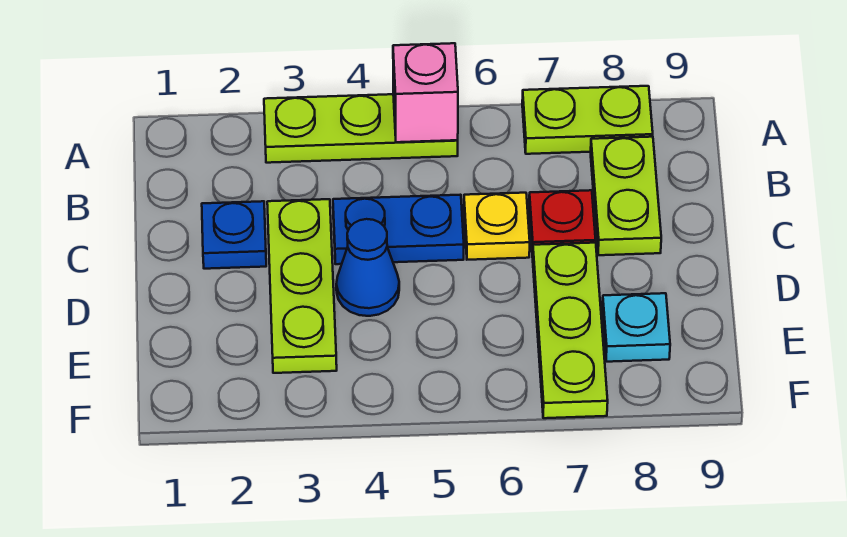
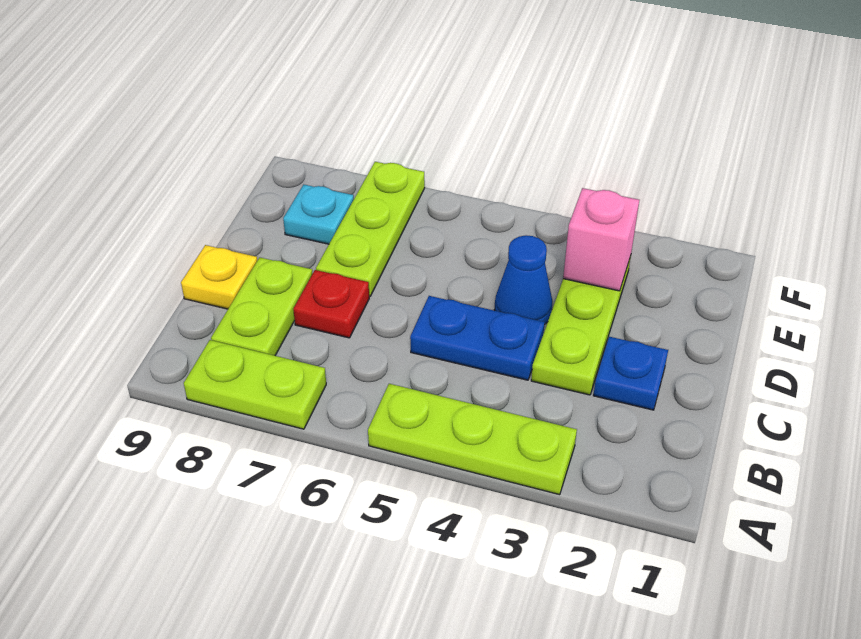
pink 1x1 brick [393,43,458,142] -> pink 1x1 brick moved to [563,188,639,291]
yellow 1x1 plate [464,193,530,260] -> yellow 1x1 plate moved to [181,245,257,309]

